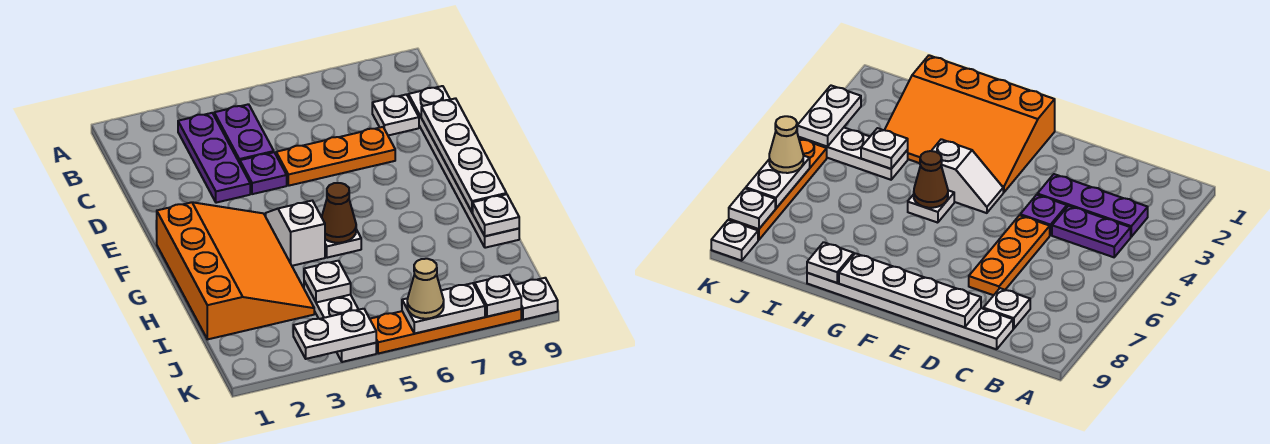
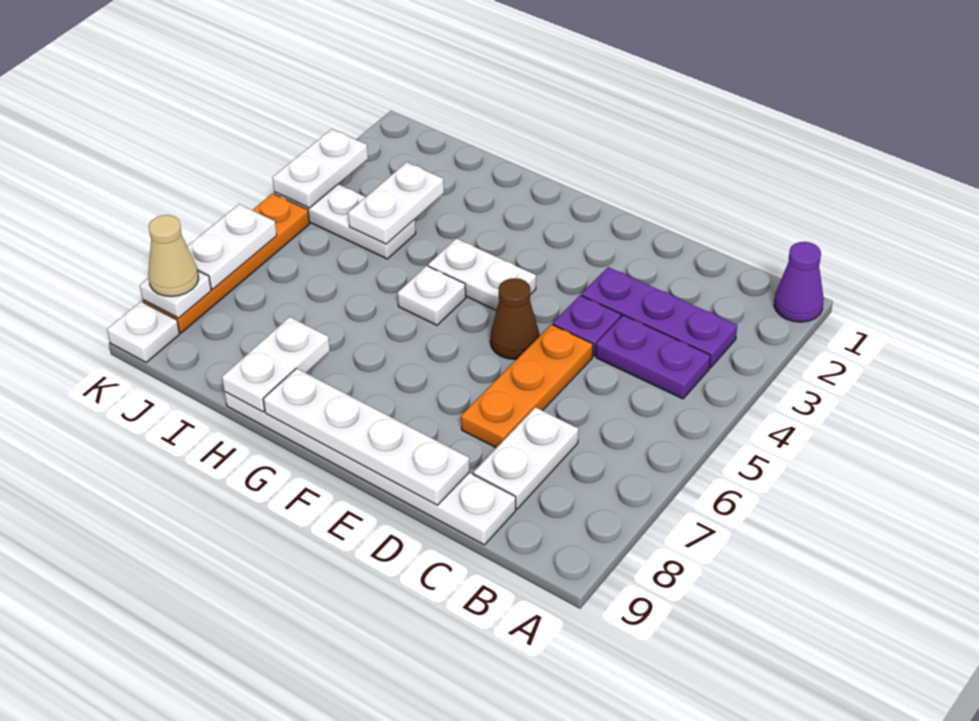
none -> purple 1x1 cone [774,242,824,322]
white 1x1 plate [372,94,419,135] -> white 1x2 plate [473,407,578,509]
orange 3x4 slope [157,202,314,339] -> none
white 1x2 slope [266,201,325,266] -> white 1x2 plate [428,238,536,311]
brown 1x1 cone [322,183,356,243] -> brown 1x1 cone moved to [490,278,540,359]
white 1x1 plate [473,194,519,236] -> white 1x2 plate [222,317,330,412]
white 1x1 plate [304,261,351,303] -> white 1x2 plate [348,162,444,244]
tan 1x1 cone [407,259,444,319] -> tan 1x1 cone moved to [148,215,199,297]

